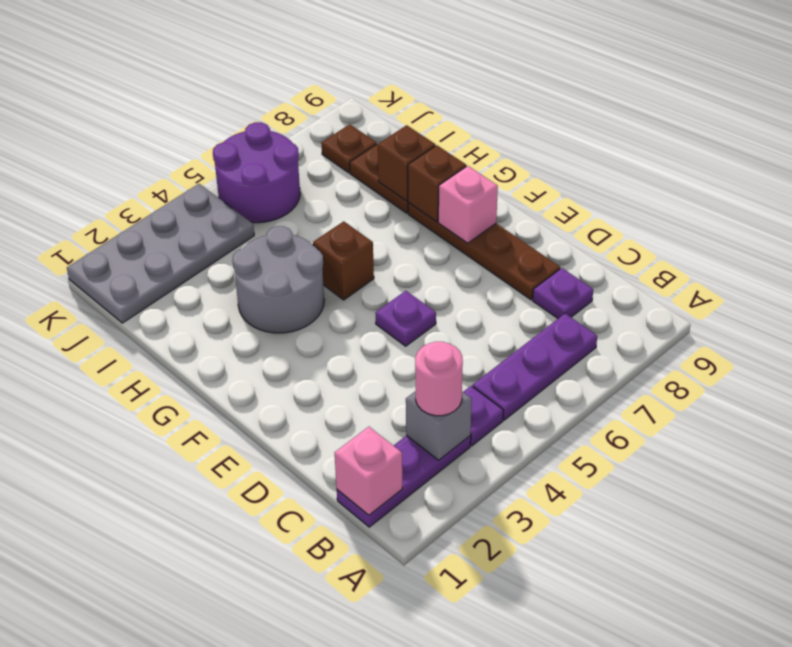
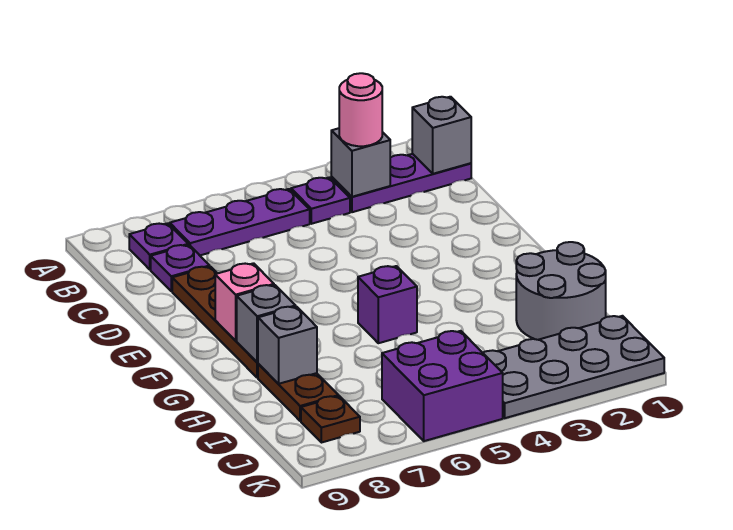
pink 1x1 brick [335,427,402,515] -> grey 1x1 brick [412,97,471,174]
purple 1x1 plate [375,291,436,346] -> purple 1x1 plate moved to [129,223,188,270]
grey 2x2 round brick [232,226,324,333] -> grey 2x2 round brick moved to [516,242,606,340]
brown 1x1 brick [313,221,374,300] -> purple 1x1 brick [358,266,417,343]
brown 1x1 brick [408,145,466,222] -> grey 1x1 brick [237,285,296,362]
brown 1x1 brick [378,125,435,201] -> grey 1x1 brick [258,307,317,384]
purple 2x2 round brick [213,122,300,223] -> purple 2x2 brick [382,331,503,441]

